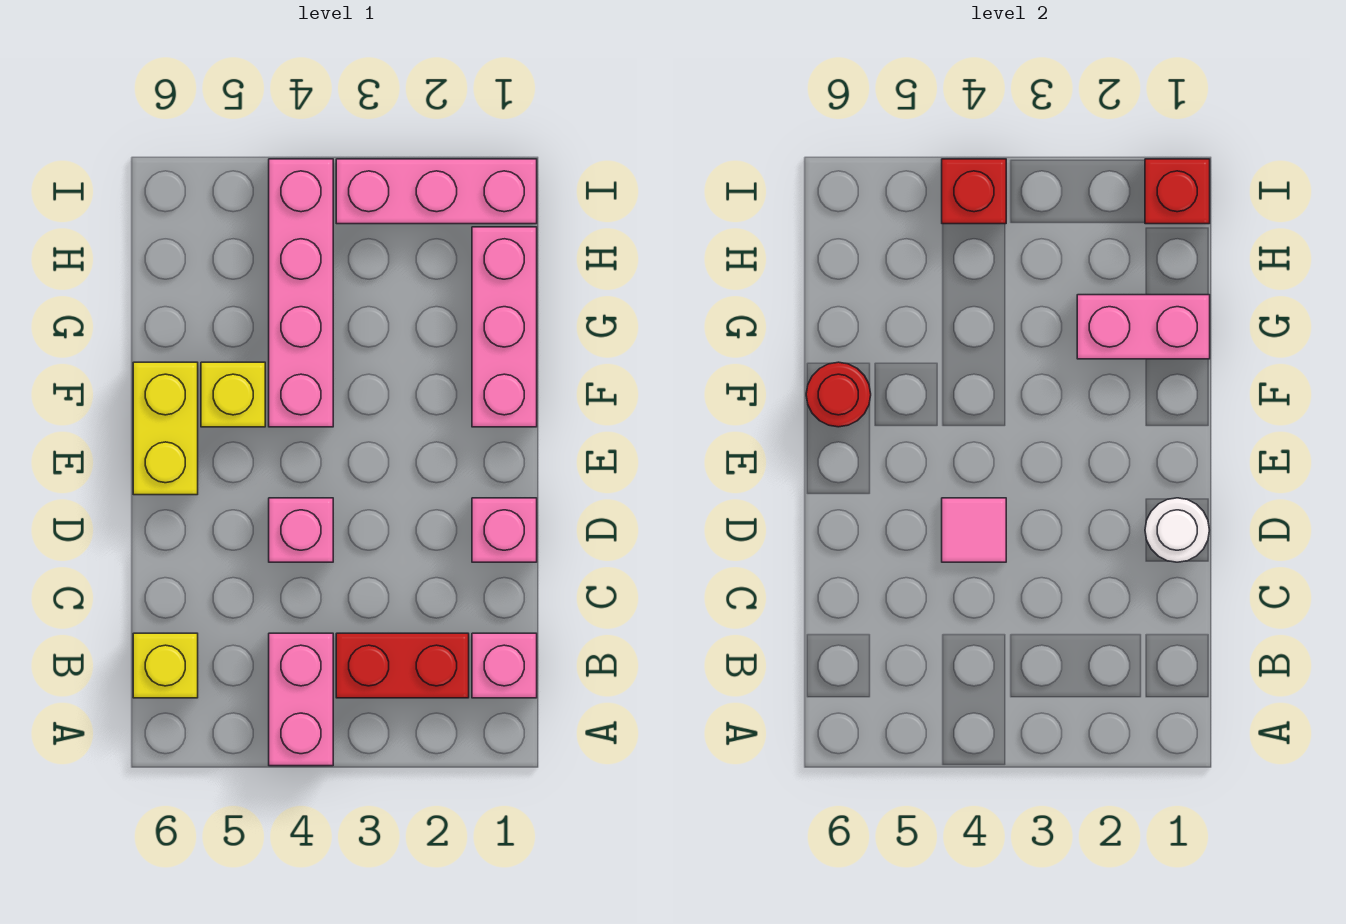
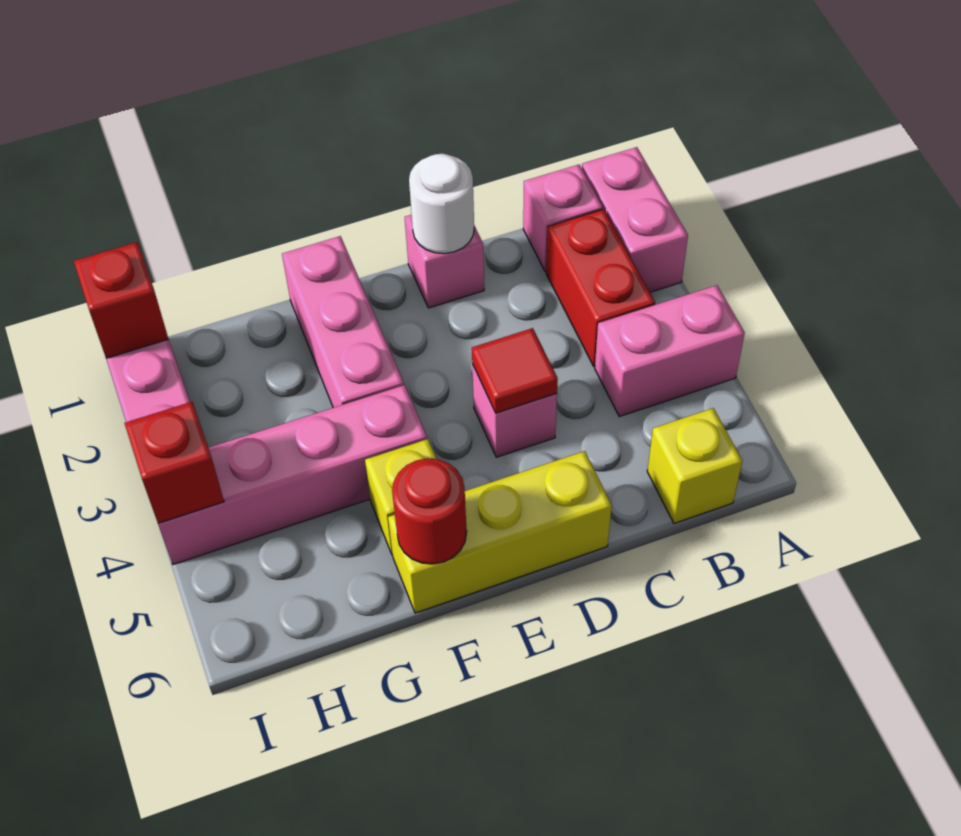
pink 1x1 tile [942,498,1006,562] -> red 1x1 tile [472,328,558,413]
yellow 1x2 brick [133,362,198,495] -> yellow 1x3 brick [388,451,612,613]
pink 1x3 brick [472,227,537,427] -> pink 1x3 brick turned to [282,236,404,408]
pink 1x2 brick [1077,295,1210,359] -> pink 1x2 brick moved to [582,147,688,292]

